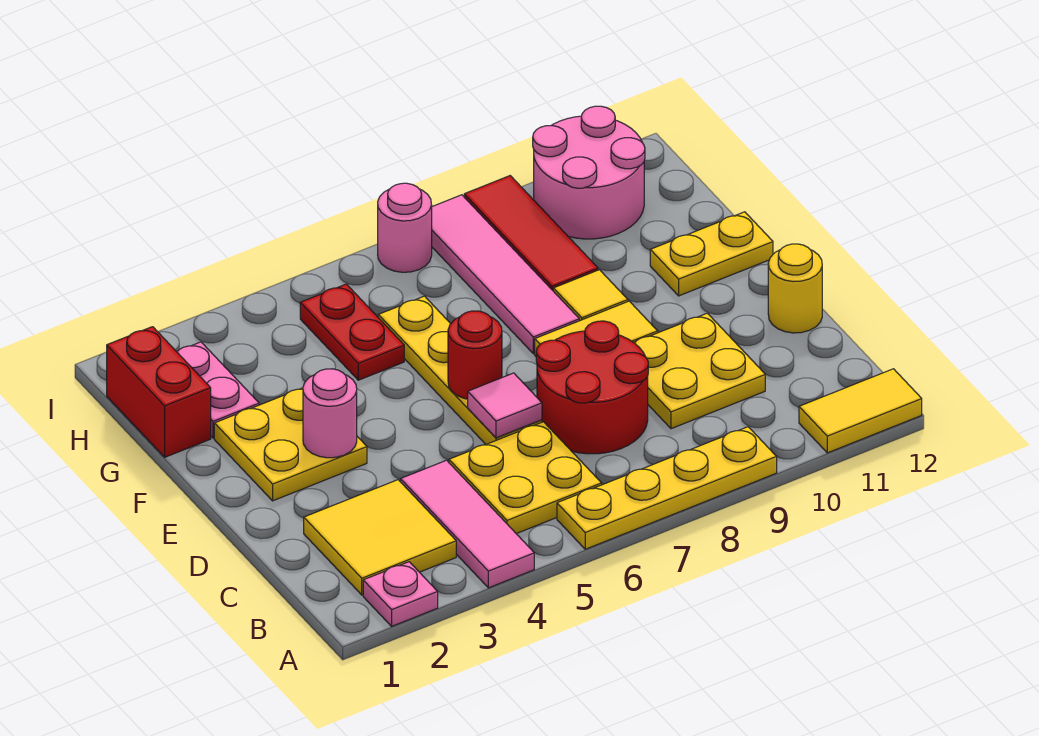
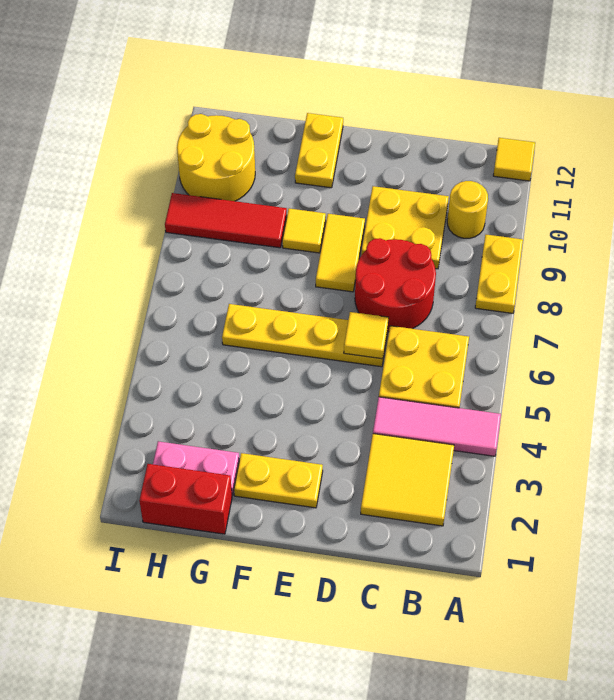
pink 1x1 plate [363,562,438,626] -> none
yellow 1x4 plate [557,427,777,549] -> yellow 1x2 plate [475,235,523,313]
yellow 1x2 tile [799,369,922,453] -> yellow 1x1 tile [493,138,535,181]
pink 1x1 tile [468,373,542,438] -> yellow 1x1 tile [344,312,389,359]
yellow 1x1 round brick [768,244,822,333] -> yellow 1x1 round brick moved to [447,181,488,238]
yellow 2x2 plate [214,388,367,501] -> yellow 1x2 plate [234,453,323,508]
pink 1x1 round brick [303,369,357,458] -> none
red 1x1 round brick [448,311,502,399] -> none
pink 1x4 tile [432,195,579,354] -> none
red 1x2 plate [300,284,404,380] -> none
pink 2x2 round brick [533,106,645,239] -> yellow 2x2 round brick [177,114,255,201]
pink 1x1 round brick [378,183,432,272] -> none

